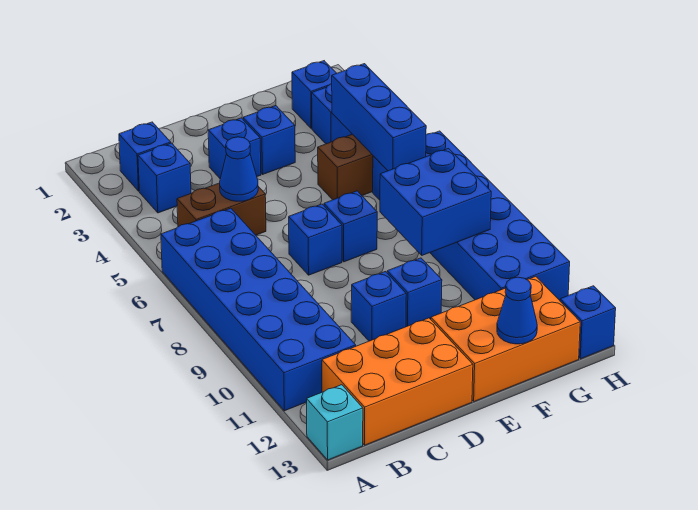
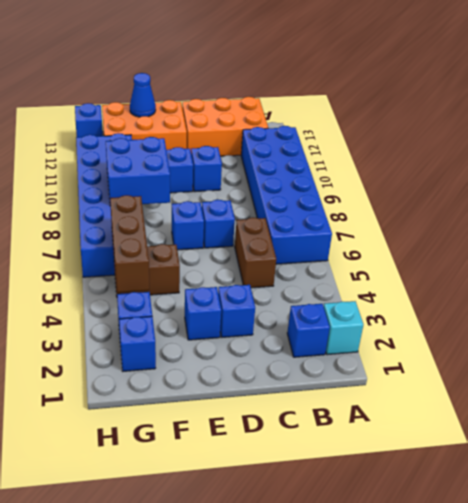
cyan 1x1 brick [307,385,363,460] -> cyan 1x1 brick moved to [324,301,363,355]
blue 1x1 brick [138,143,191,213] -> none
brown 1x2 brick [177,183,266,235] -> brown 1x2 brick turned to [235,217,276,288]
blue 1x1 cone [220,137,258,201] -> none
blue 1x3 brick [332,64,426,171] -> brown 1x3 brick [110,195,149,293]

